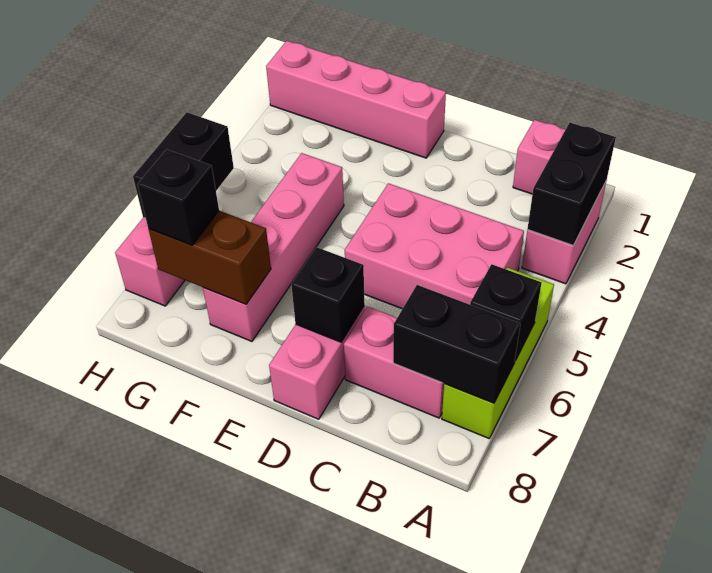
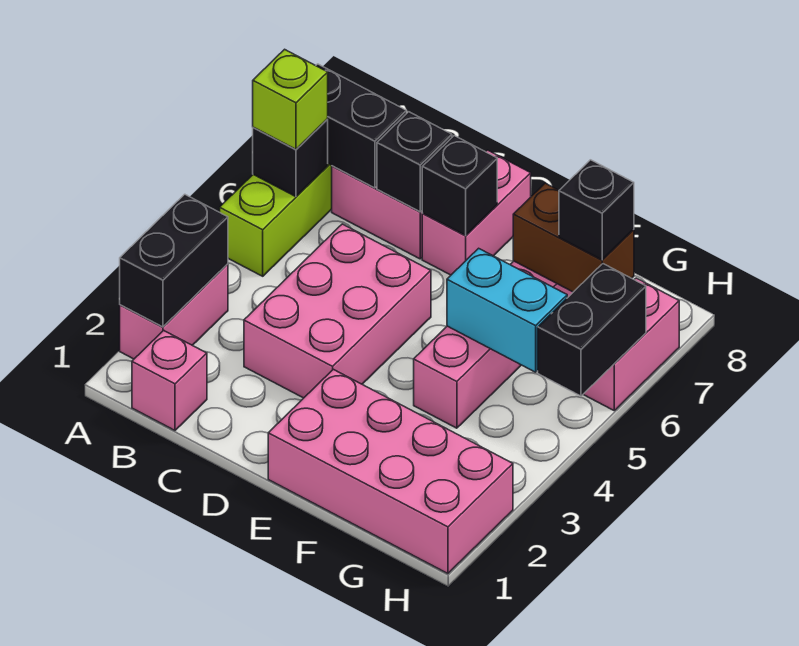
none -> lime 1x1 brick [253,49,328,149]
pink 2x3 brick [345,183,524,309] -> pink 2x3 brick turned to [244,224,431,398]
none -> black 1x1 brick [377,112,452,212]
pink 1x4 brick [266,41,446,158] -> pink 2x4 brick [268,369,513,574]
none -> cyan 1x2 brick [447,248,567,372]

